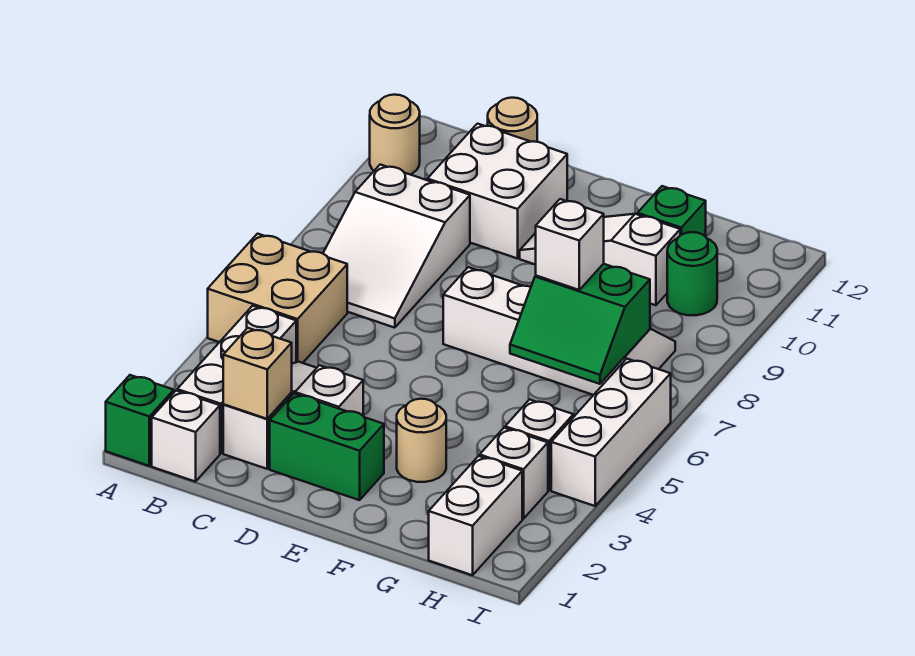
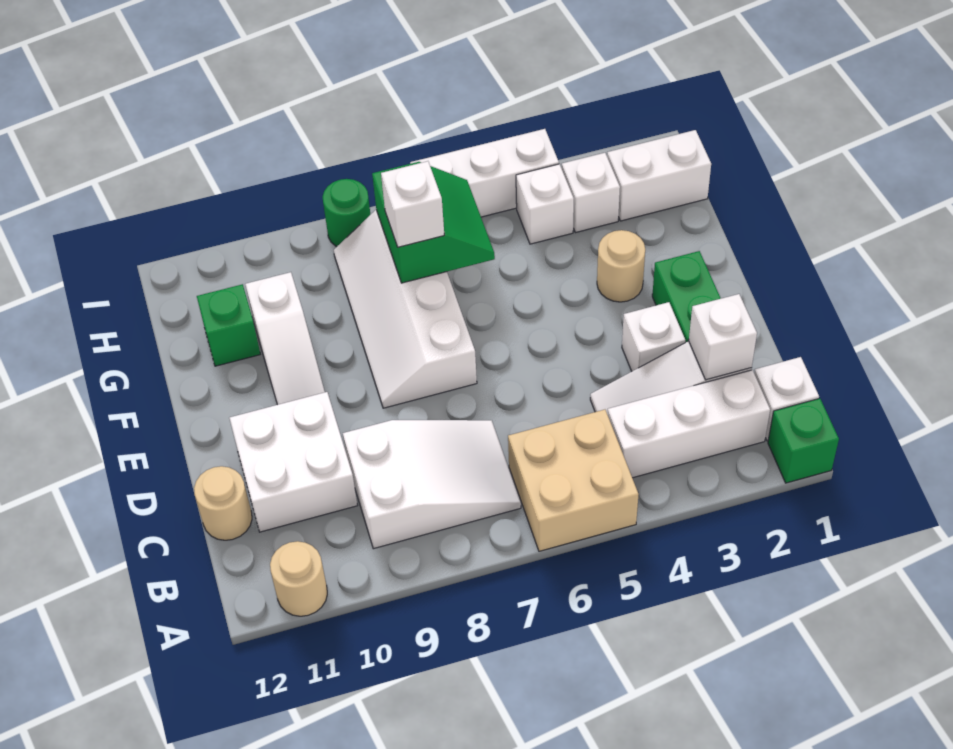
tan 1x1 brick [223,328,292,419] -> white 1x1 brick [689,294,757,380]
green 1x1 round brick [667,232,717,315] -> green 1x1 round brick moved to [323,179,370,247]

